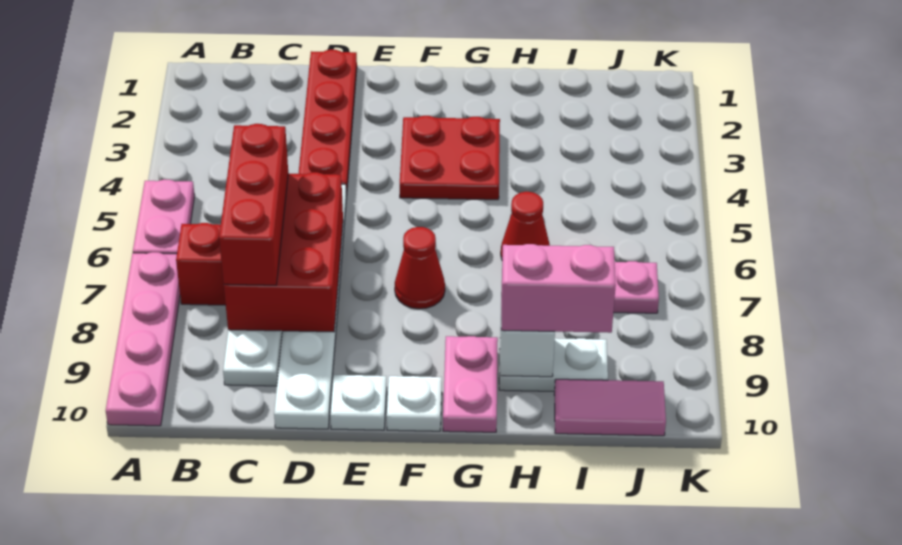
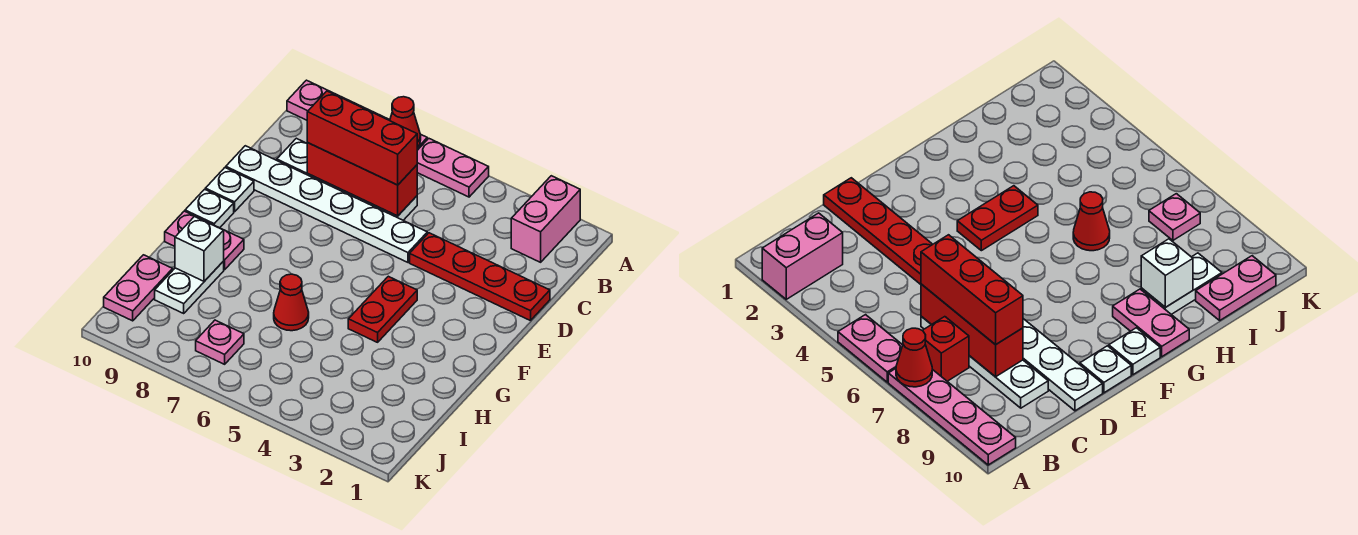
red 2x3 brick [224,172,343,332] -> red 1x3 brick [307,143,417,216]
red 2x2 plate [400,116,500,200] -> red 1x2 plate [348,276,417,342]
red 1x1 cone [395,227,445,309] -> red 1x1 cone moved to [390,97,421,148]
pink 1x2 brick [501,244,616,333] -> pink 1x2 brick moved to [511,176,580,262]
pink 1x2 tile [554,379,666,436] -> pink 1x2 plate [104,255,173,321]

